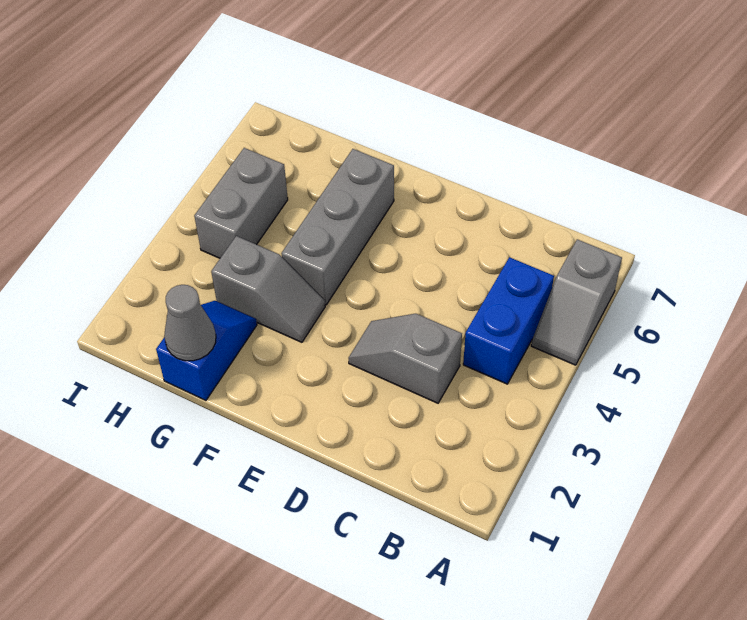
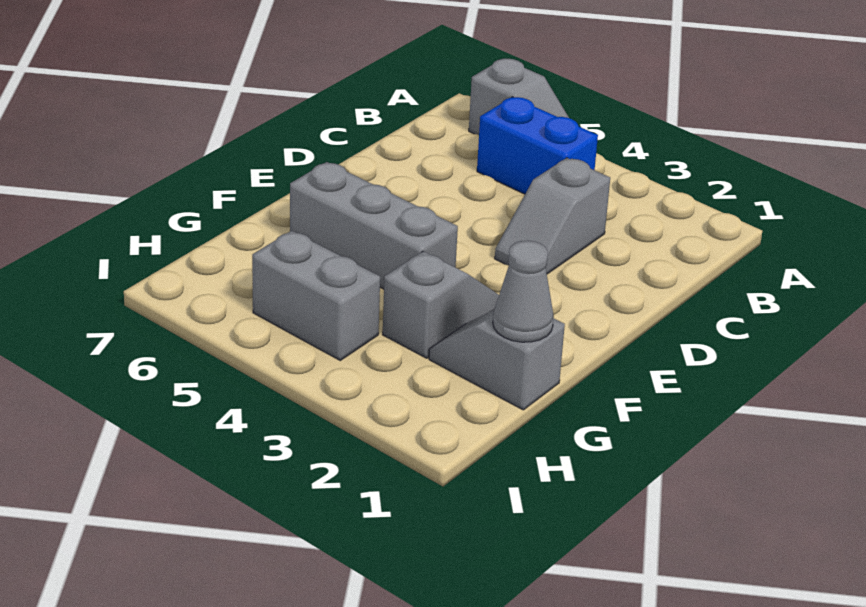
blue 1x2 slope [156,301,257,400] -> grey 1x2 slope [429,310,565,410]

